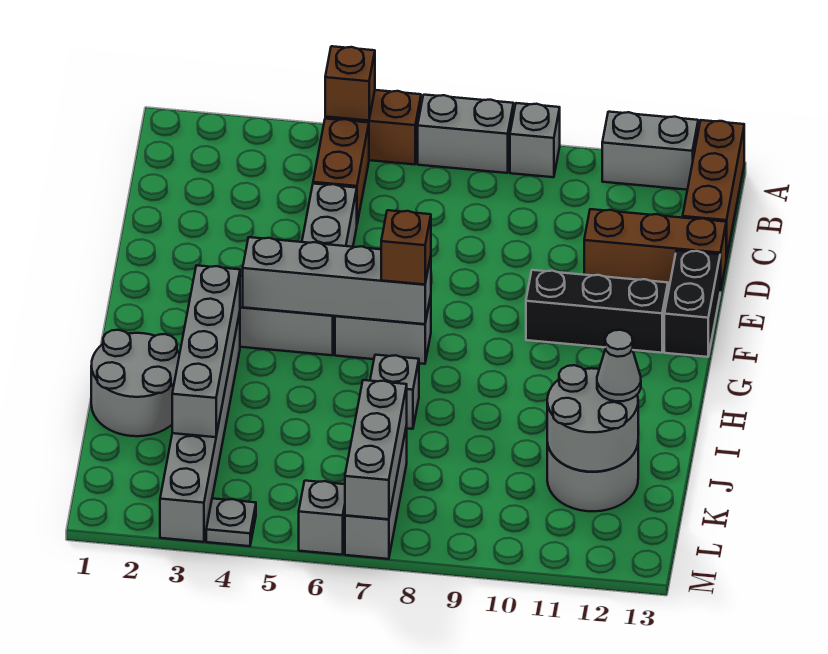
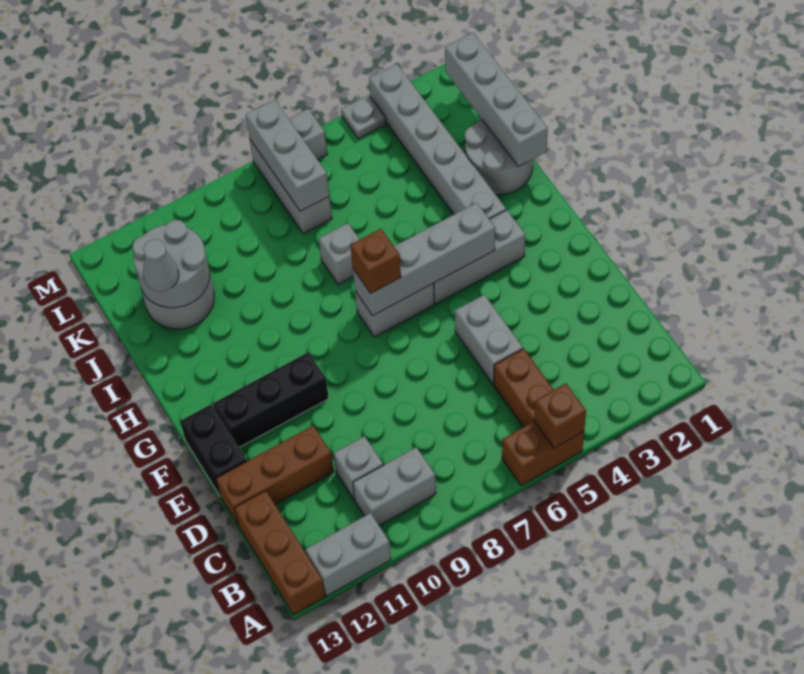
grey 1x2 brick [418,95,514,173] -> grey 1x2 brick moved to [353,447,436,526]
grey 1x1 brick [510,103,560,177] -> grey 1x1 brick moved to [334,436,383,500]
grey 1x4 brick [172,265,240,437] -> grey 1x4 brick moved to [445,33,548,167]

